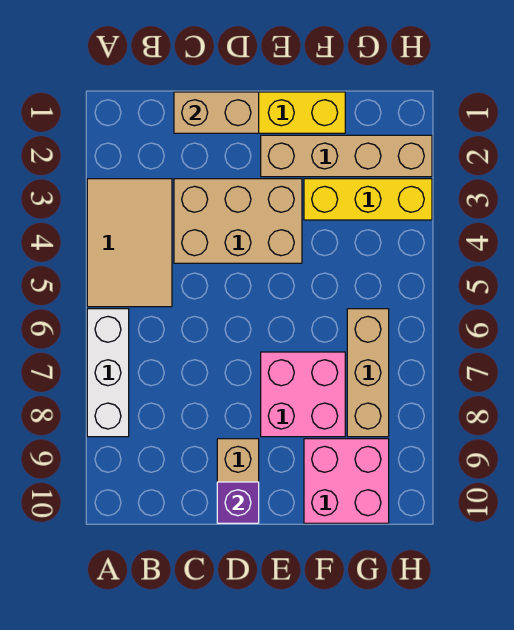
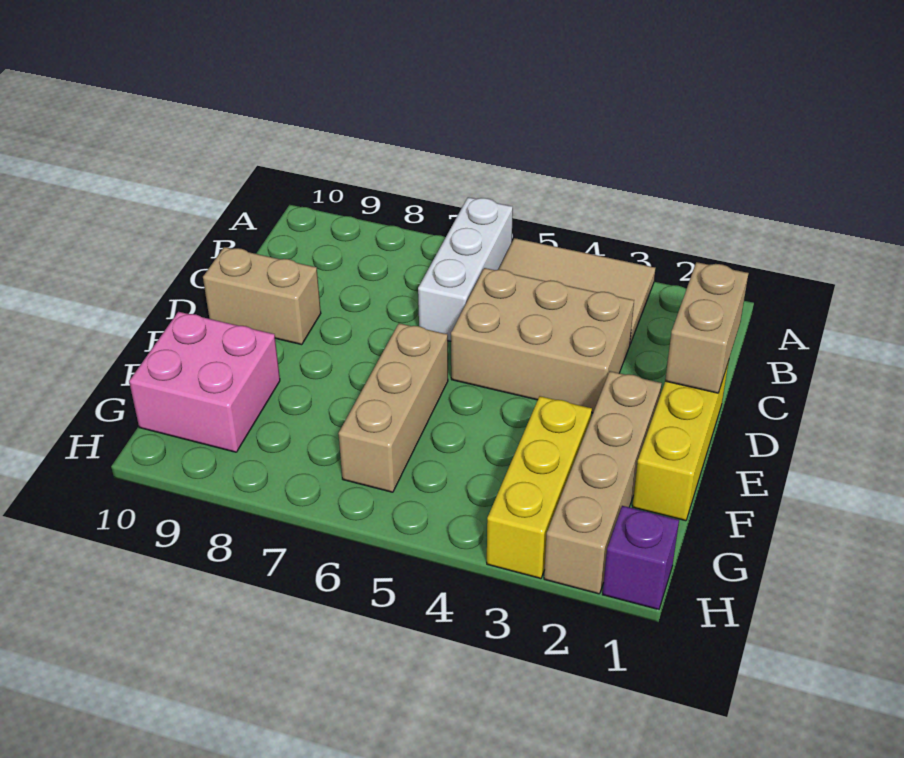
white 1x3 brick [87,309,129,437] -> white 1x3 brick turned to [418,197,513,341]
tan 2x3 brick [174,179,302,263] -> tan 2x3 brick turned to [451,268,634,413]
purple 1x1 brick [217,482,259,523] -> purple 1x1 brick moved to [602,506,679,610]
pink 2x2 brick [261,352,345,437] -> none
tan 1x3 brick [347,309,389,437] -> tan 1x3 brick turned to [338,323,448,492]

